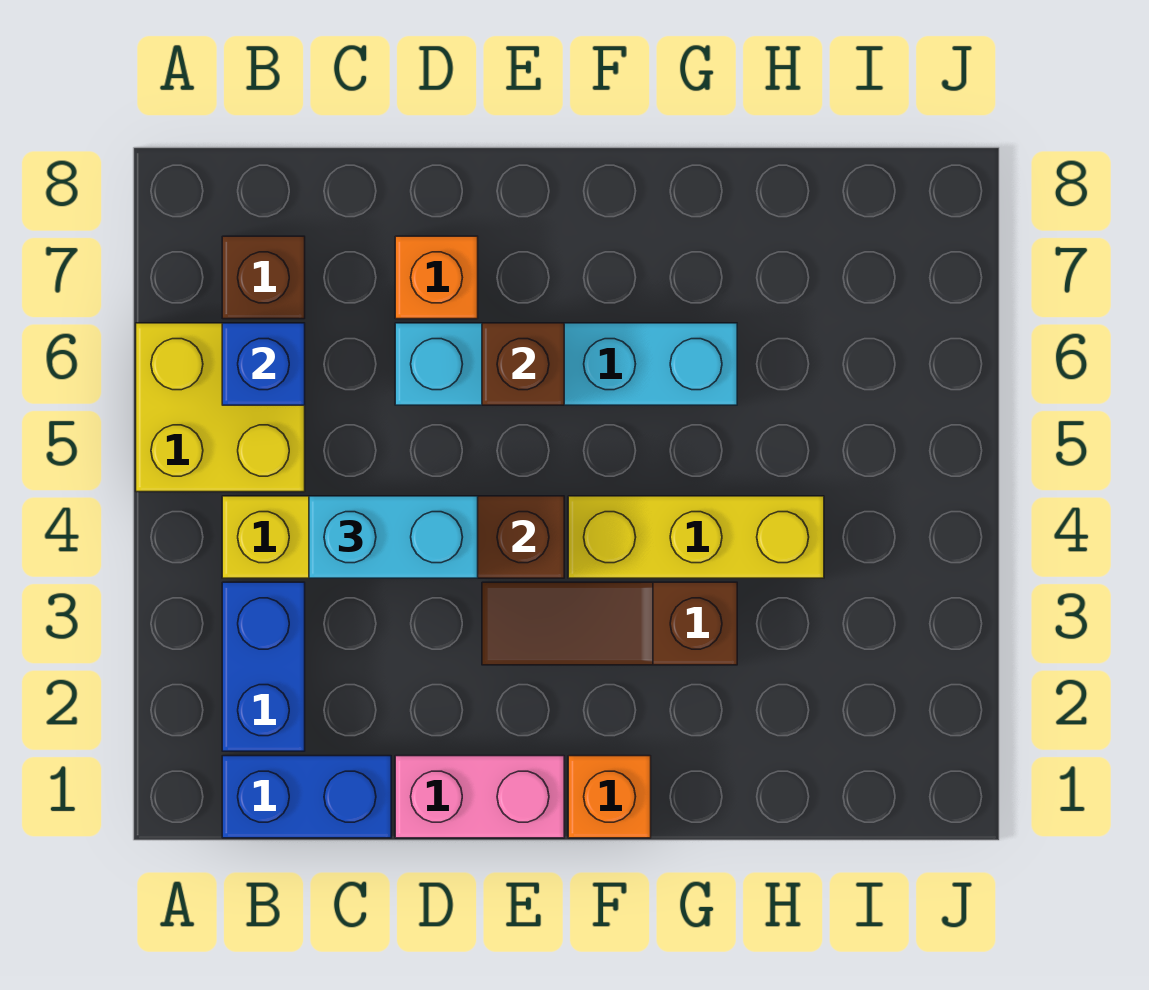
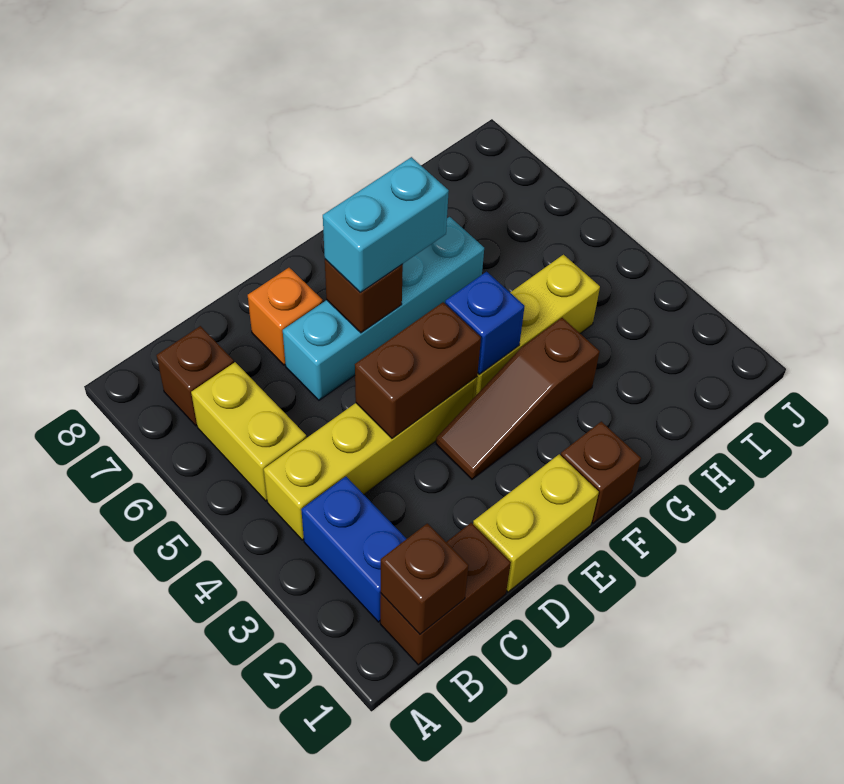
yellow 2x2 brick [136,323,305,492] -> yellow 1x2 brick [191,362,306,501]
blue 1x2 brick [222,756,391,838] -> brown 1x2 brick [380,523,511,665]
none -> brown 1x1 brick [381,523,469,634]
blue 1x1 brick [222,323,305,405] -> blue 1x1 brick moved to [445,272,525,375]
cyan 1x2 brick [309,496,478,578] -> cyan 1x2 brick moved to [323,157,449,293]
pink 1x2 brick [395,756,564,838] -> yellow 1x2 brick [473,454,599,592]
orange 1x1 brick [568,756,651,838] -> brown 1x1 brick [561,421,641,523]

